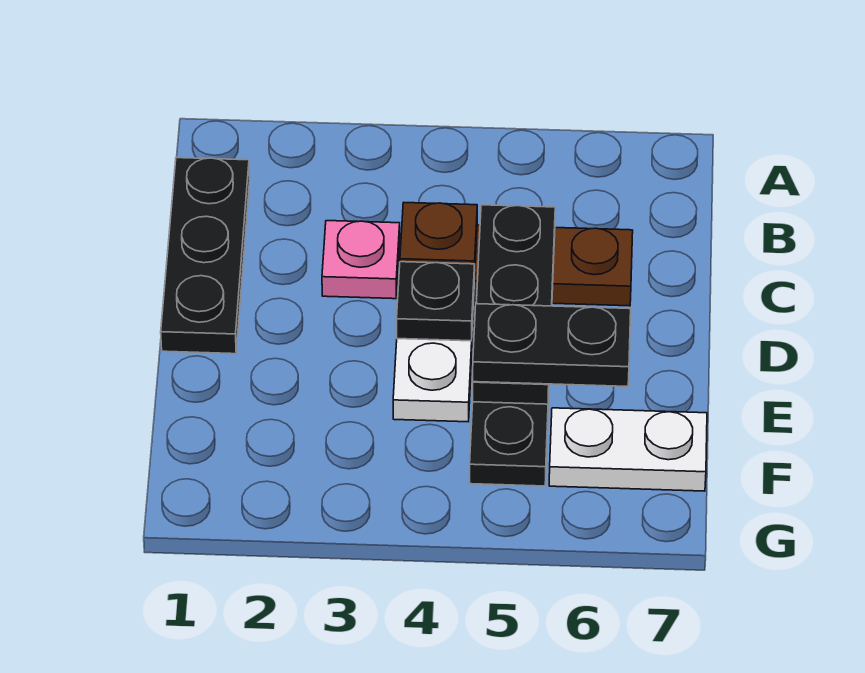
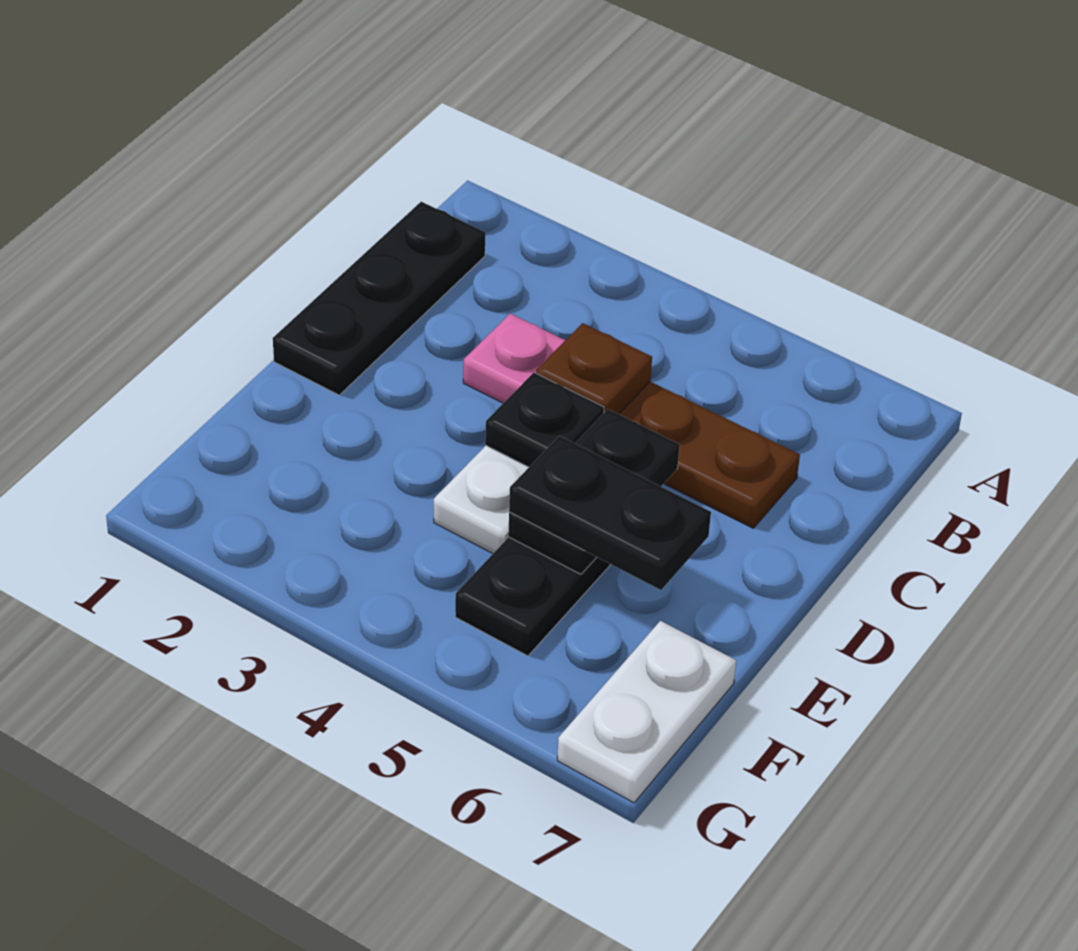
black 1x3 plate [473,205,555,404] -> black 1x2 plate [508,409,680,574]
white 1x2 plate [549,408,707,491] -> white 1x2 plate turned to [557,621,736,803]

